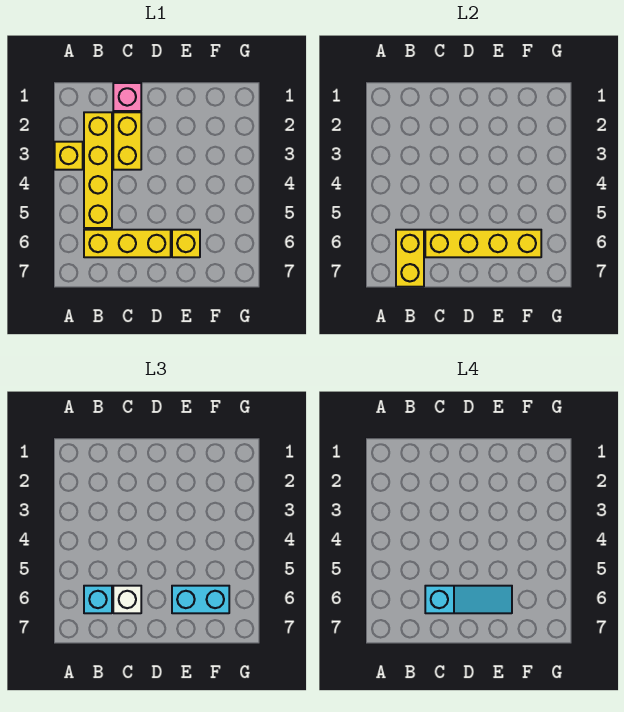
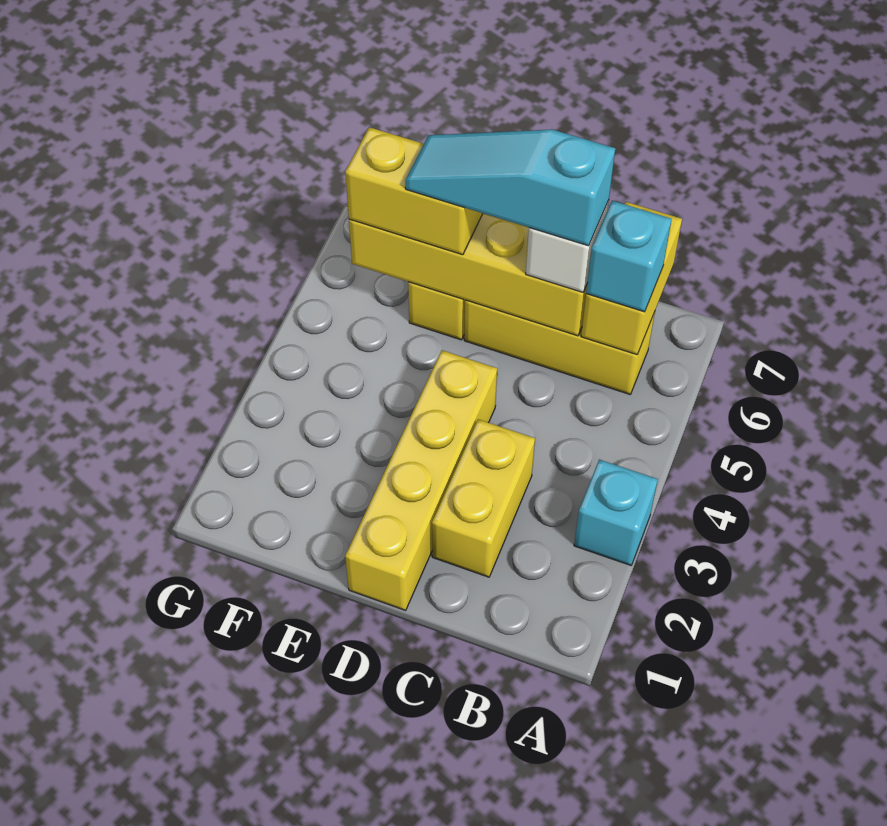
yellow 1x1 brick [55,142,83,170] -> cyan 1x1 brick [574,460,658,565]
yellow 1x4 brick [84,112,112,228] -> yellow 1x4 brick moved to [345,350,497,610]
pink 1x1 brick [113,83,141,111] -> none
cyan 1x2 brick [172,586,229,613] -> yellow 1x2 brick [345,127,483,255]

